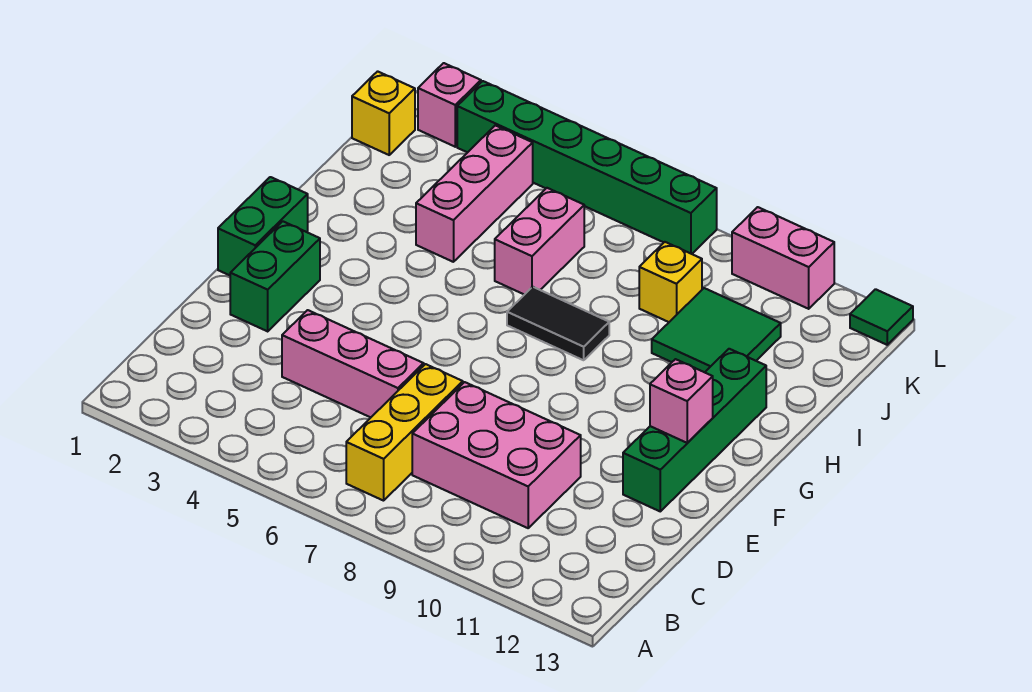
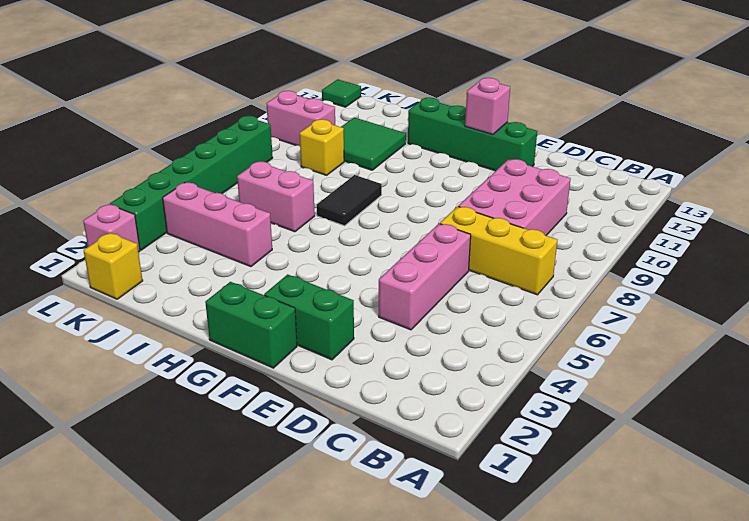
pink 1x2 brick [732,207,834,309] -> pink 1x2 brick turned to [266,91,335,146]

